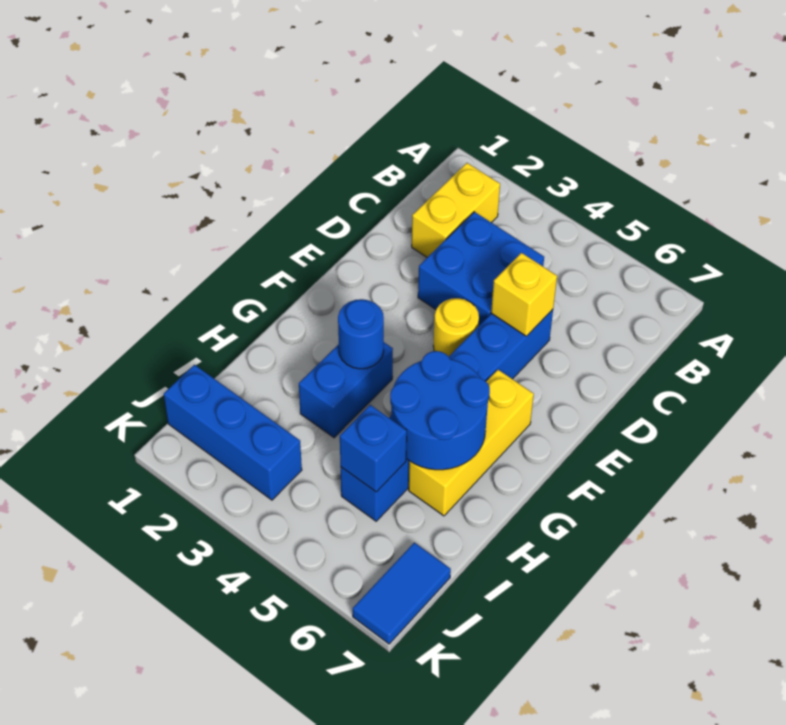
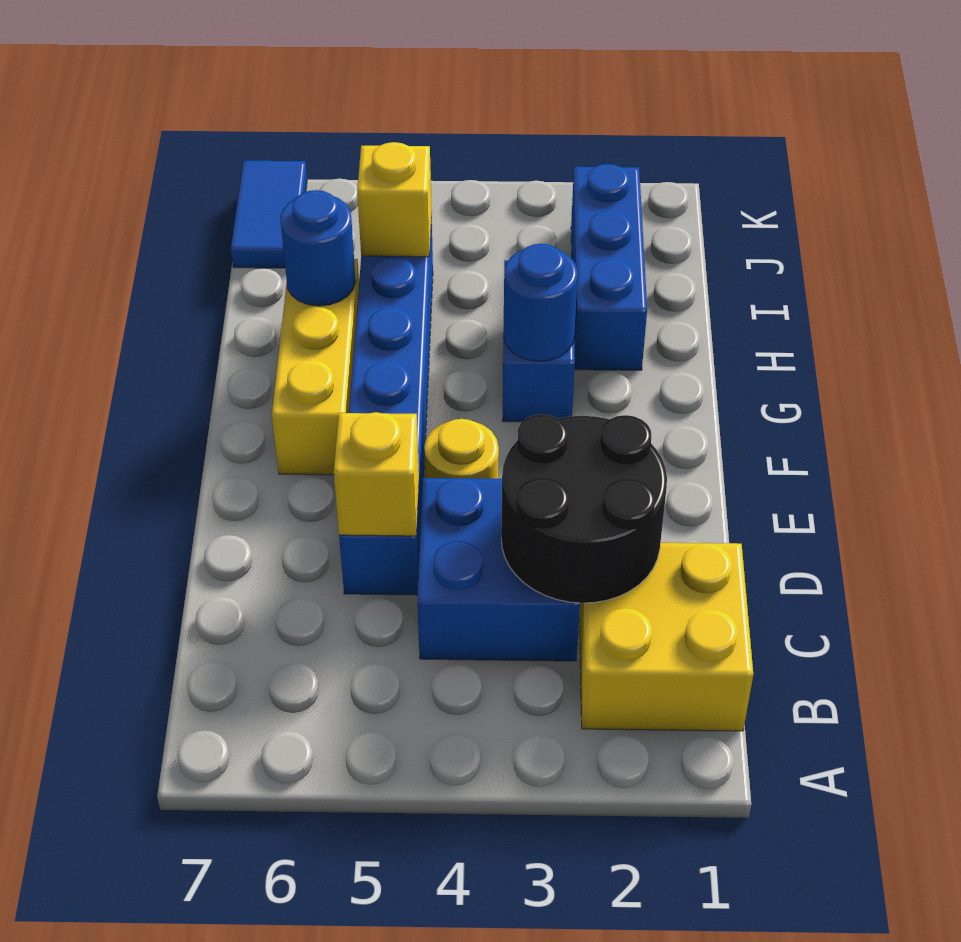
yellow 1x2 brick [412,163,500,257] -> yellow 2x2 brick [579,543,753,731]
none -> black 2x2 round brick [501,414,667,603]
blue 2x2 round brick [390,351,490,470] -> blue 1x1 round brick [280,190,356,306]
blue 1x1 brick [340,405,407,492] -> yellow 1x1 brick [357,142,431,257]
blue 1x3 brick [164,365,302,500] -> blue 1x3 brick turned to [571,164,647,370]

